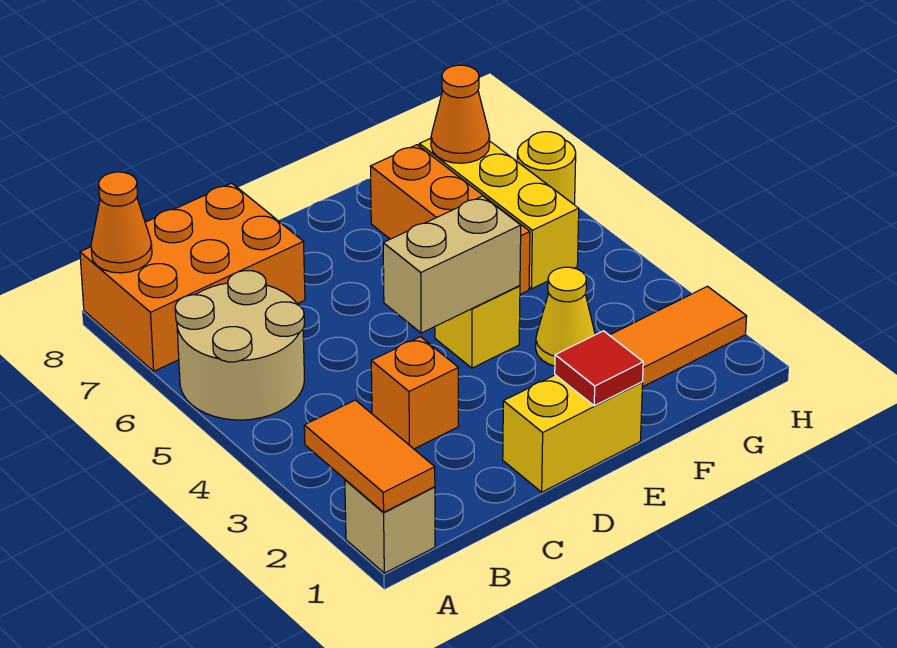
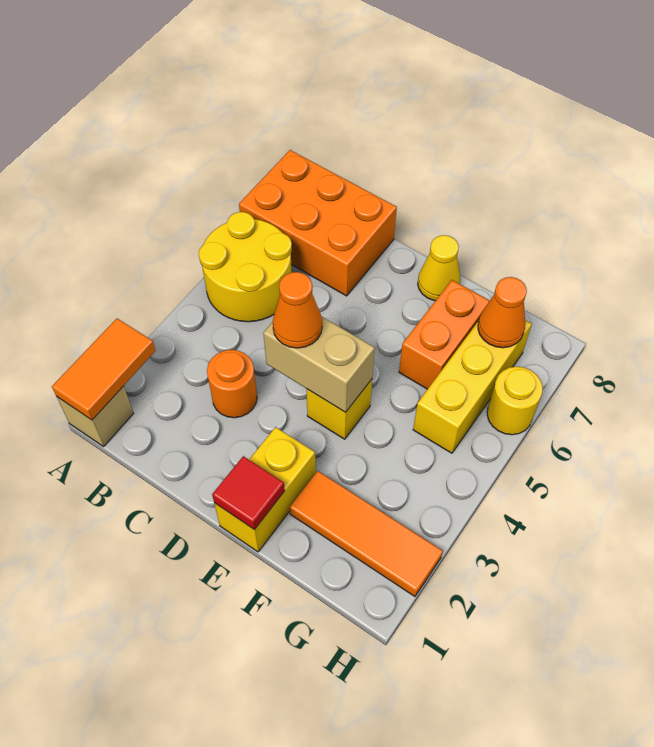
tan 2x2 round brick [175,271,304,420] -> yellow 2x2 round brick [199,212,292,322]
orange 1x1 cone [91,172,152,273] -> orange 1x1 cone moved to [273,272,322,348]
orange 1x1 brick [371,337,458,449] -> orange 1x1 round brick [207,350,257,418]
yellow 1x2 brick [503,375,643,492] -> yellow 1x2 brick turned to [214,427,316,552]
yellow 1x1 cone [536,267,595,366] -> yellow 1x1 cone moved to [418,235,460,301]
orange 1x3 brick [370,145,530,294] -> orange 1x2 brick [399,280,490,389]

